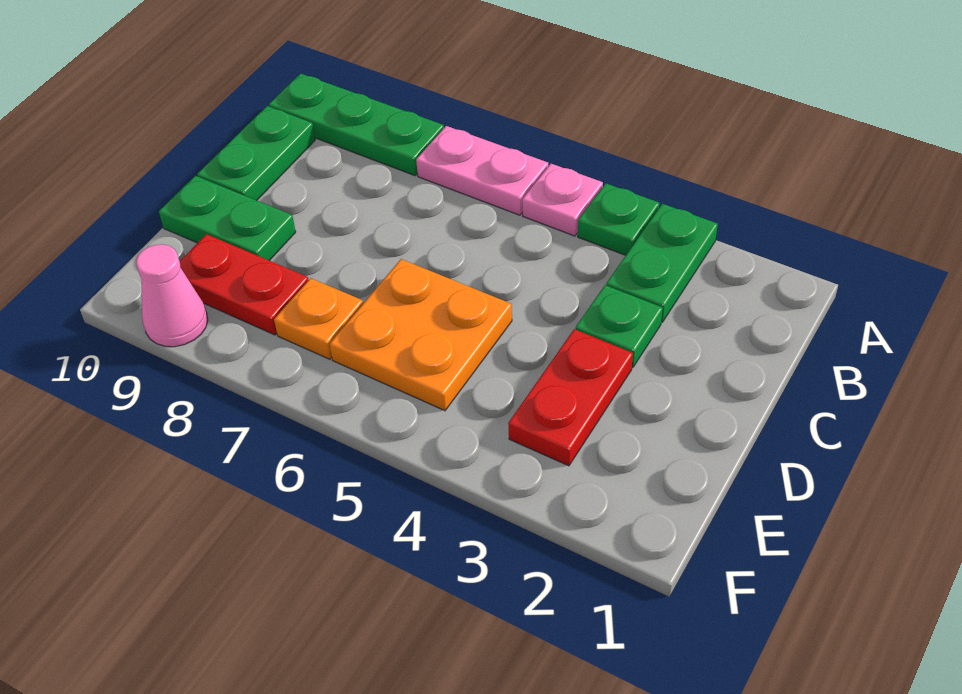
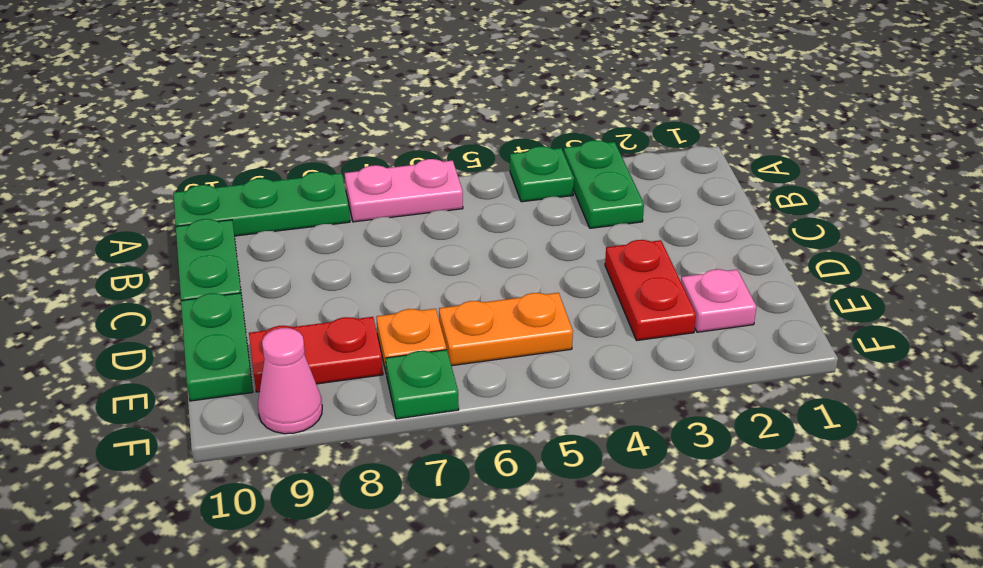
pink 1x1 plate [522,164,603,236] -> pink 1x1 plate moved to [681,269,756,332]
green 1x1 plate [576,285,663,368] -> green 1x1 plate moved to [386,350,459,419]
orange 2x2 plate [330,259,512,411] -> orange 1x2 plate [439,293,573,366]
green 1x2 plate [159,176,296,261] -> green 1x2 plate turned to [181,293,253,401]

